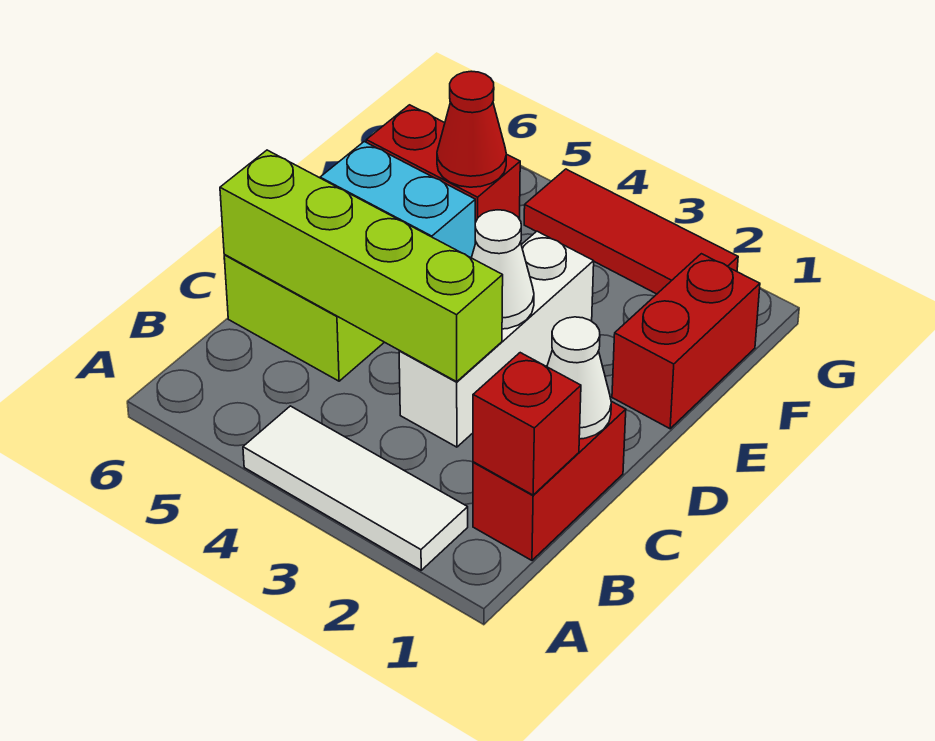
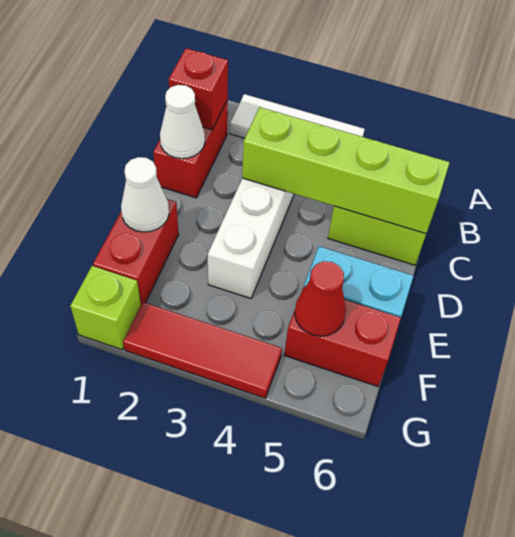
white 1x1 cone [472,210,534,329] -> white 1x1 cone moved to [121,157,169,232]
none -> lime 1x1 brick [70,266,141,350]

